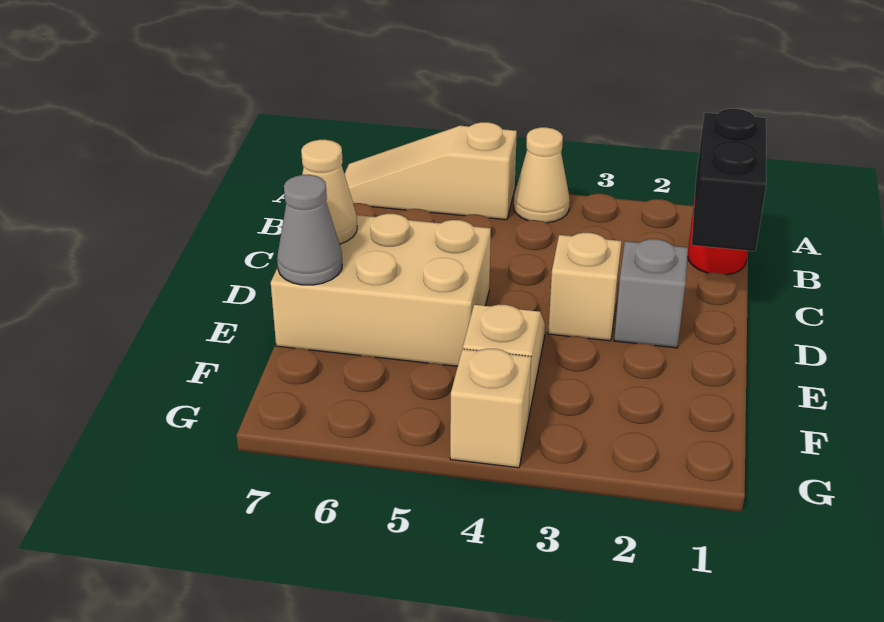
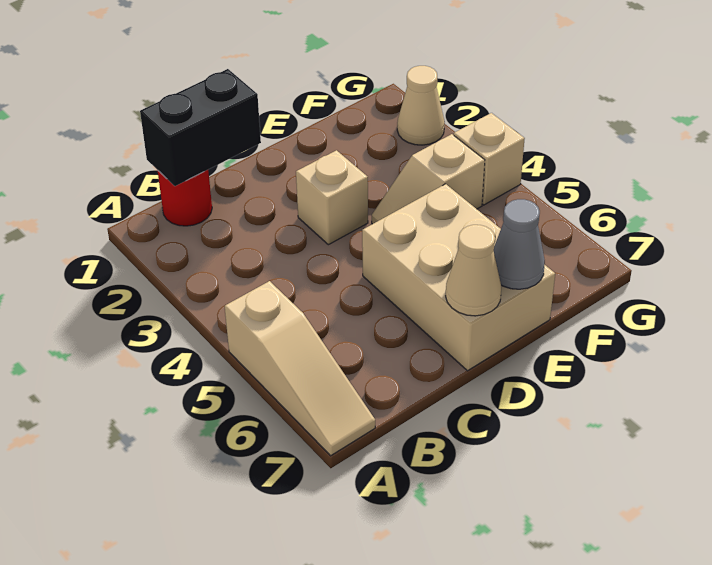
tan 1x1 cone [514,127,570,223] -> tan 1x1 cone moved to [397,66,445,145]
grey 1x1 brick [614,239,688,348] -> none

